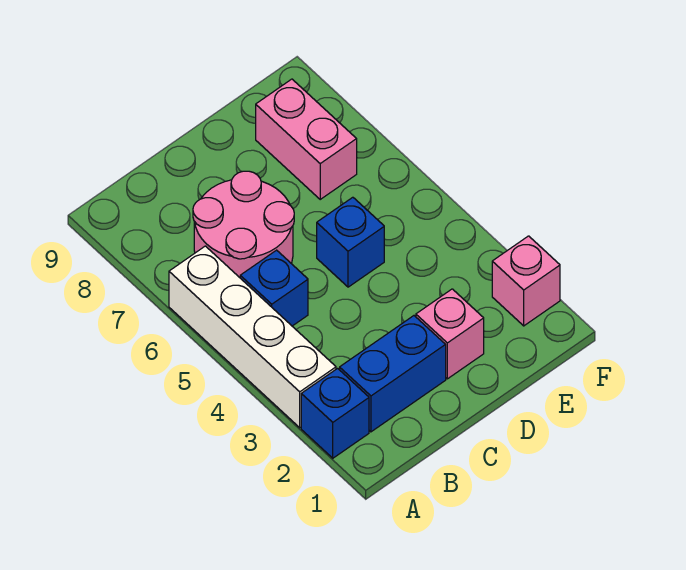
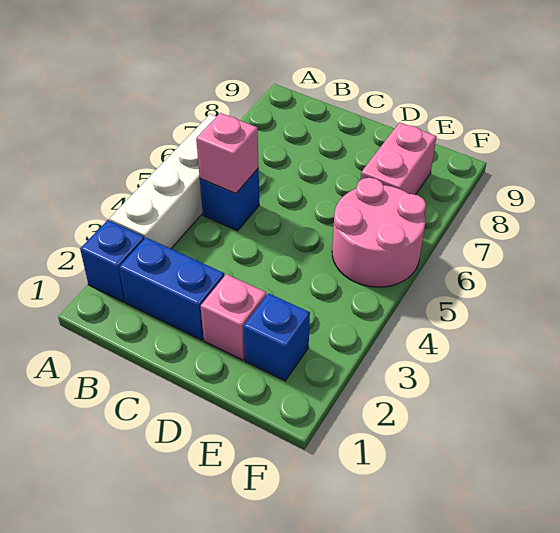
pink 2x2 round brick [193,171,294,278] -> pink 2x2 round brick moved to [332,178,426,287]
blue 1x1 brick [317,197,384,287] -> blue 1x1 brick moved to [243,293,310,381]
pink 1x1 brick [492,236,560,326] -> pink 1x1 brick moved to [196,113,259,194]

